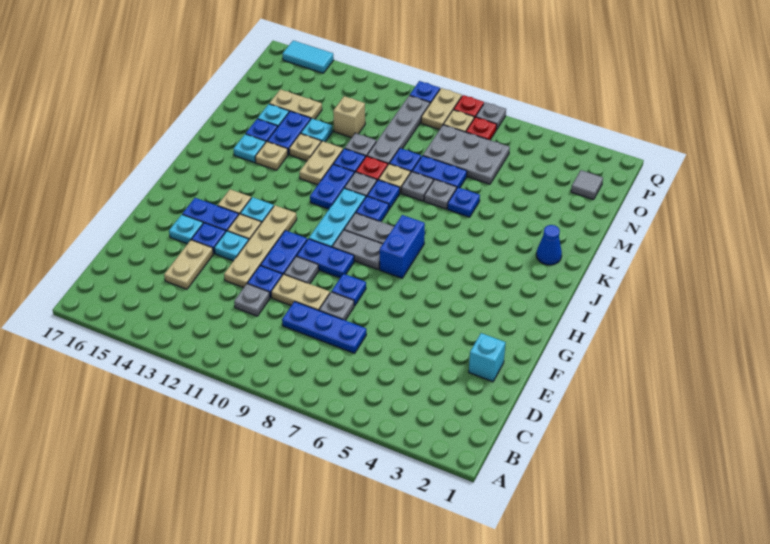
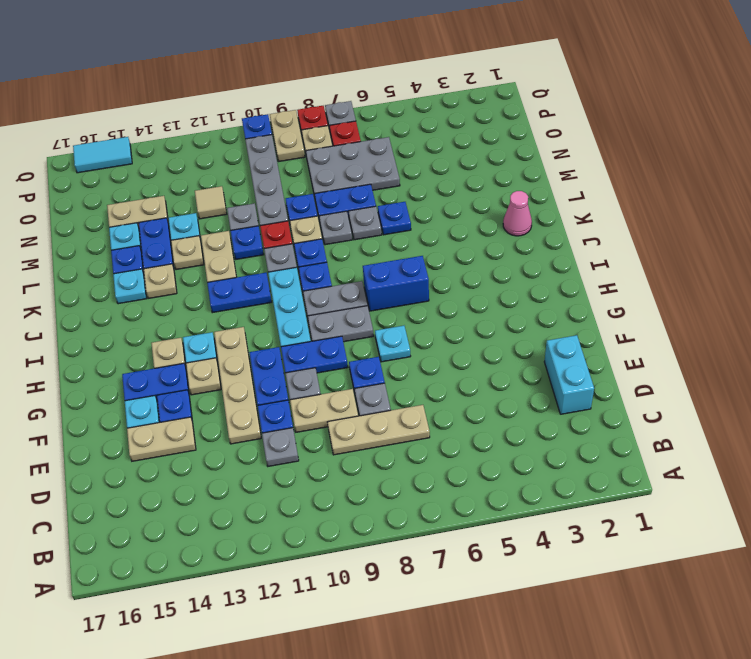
blue 1x3 plate [282,302,366,353] -> tan 1x3 plate [327,405,430,455]
tan 1x2 plate [164,240,213,289] -> tan 1x2 plate turned to [127,417,196,461]
cyan 1x1 brick [469,333,506,382] -> cyan 1x2 brick [544,335,594,414]
cyan 1x1 plate [214,231,249,261] -> cyan 1x1 plate moved to [375,326,411,362]
blue 1x2 brick [380,215,425,278] -> blue 1x2 brick turned to [363,256,429,311]
blue 1x2 plate [310,164,354,209] -> blue 1x2 plate turned to [207,273,272,313]
blue 1x1 cone [536,225,562,265] -> pink 1x1 cone [503,191,532,236]
tan 1x1 brick [333,96,365,138] -> tan 1x1 tile [195,186,227,219]
grey 1x1 tile [571,170,603,200] -> none

